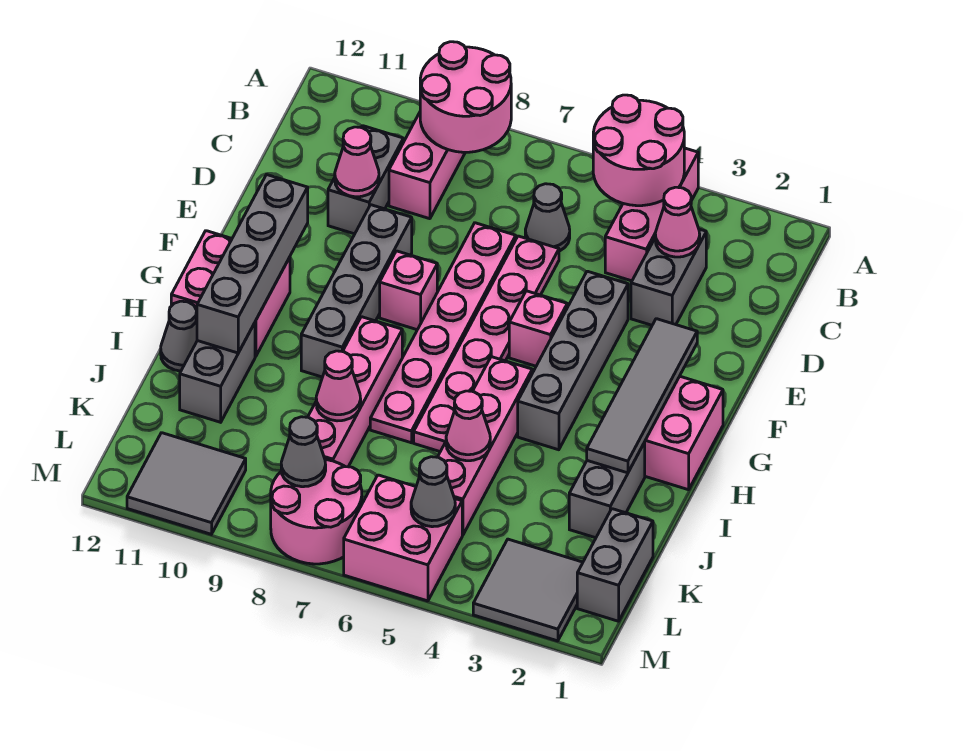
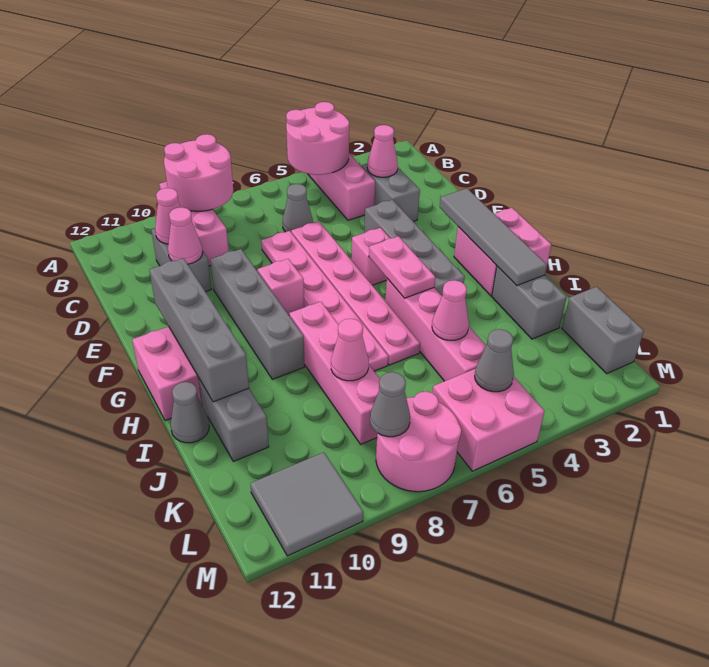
none -> pink 1x1 cone [155,188,181,244]
none -> pink 1x2 plate [369,236,435,298]
grey 2x2 tile [473,539,583,641] -> none

